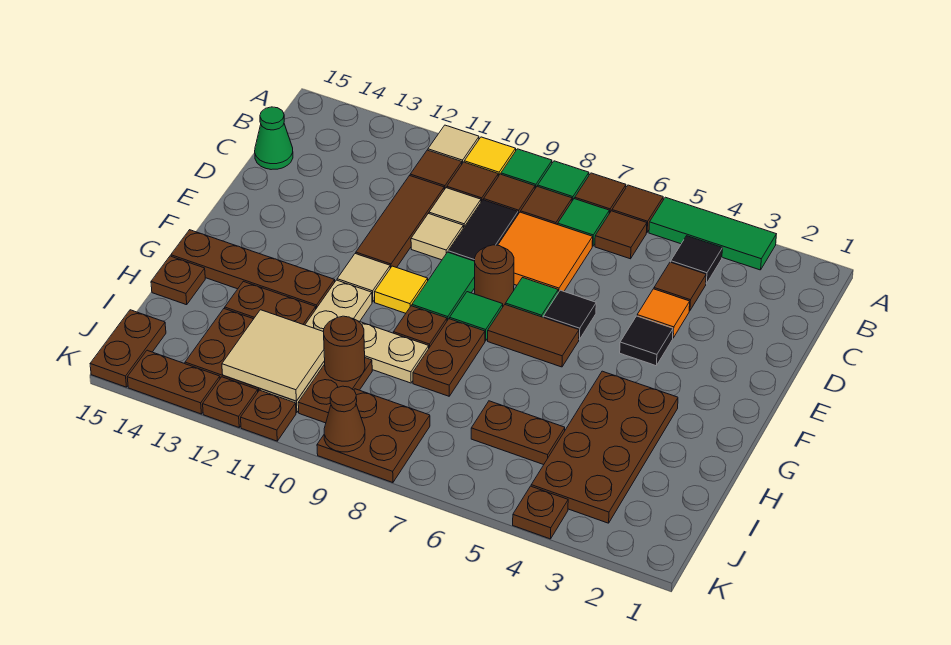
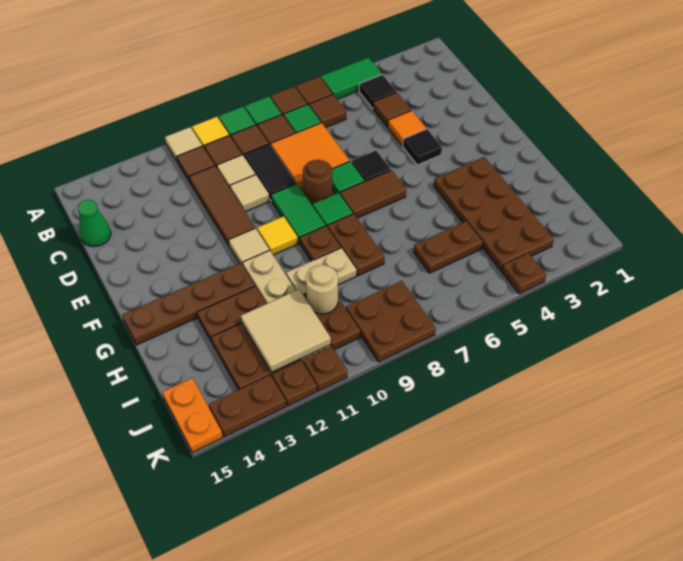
green 1x3 tile [649,197,776,270] -> green 1x2 tile [321,58,382,99]
brown 1x1 plate [151,256,205,305] -> none
brown 1x1 round brick [324,316,365,381] -> tan 1x1 round brick [306,265,338,314]
brown 1x2 plate [90,310,166,387] -> orange 1x2 plate [162,378,223,452]
brown 1x1 cone [324,386,365,452] -> none

